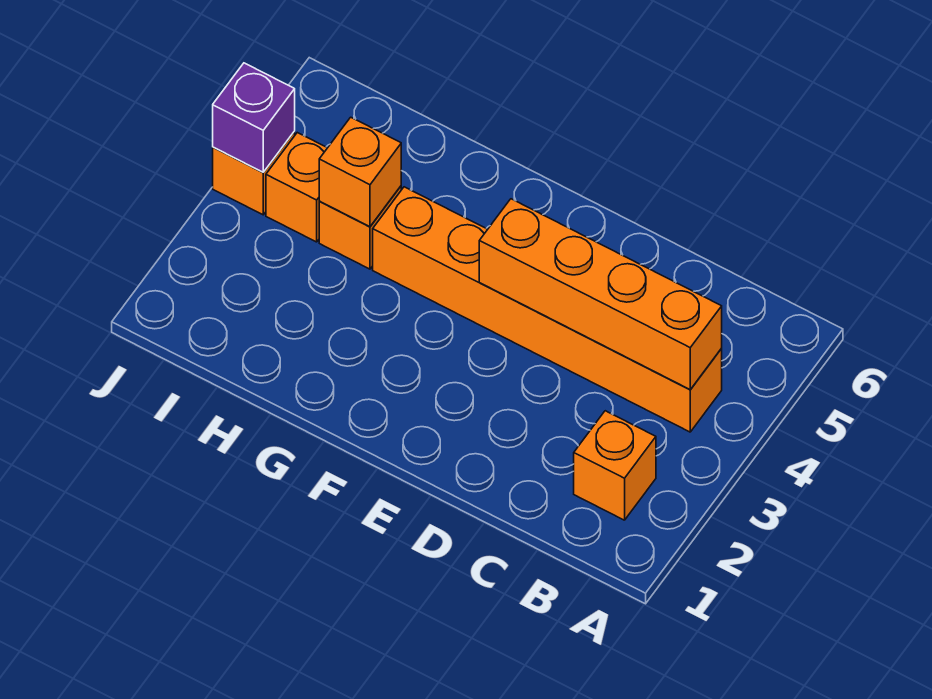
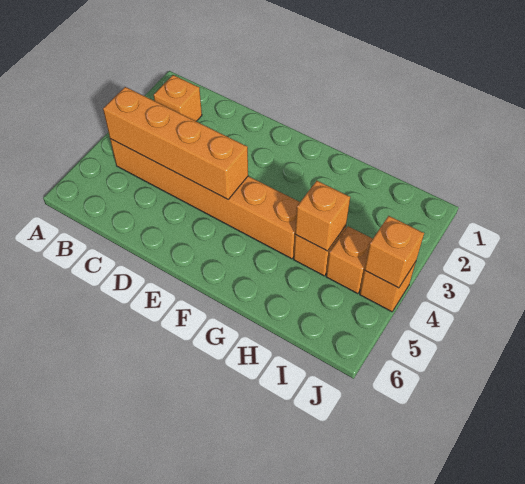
purple 1x1 brick [213,63,295,172] -> orange 1x1 brick [365,216,424,288]

